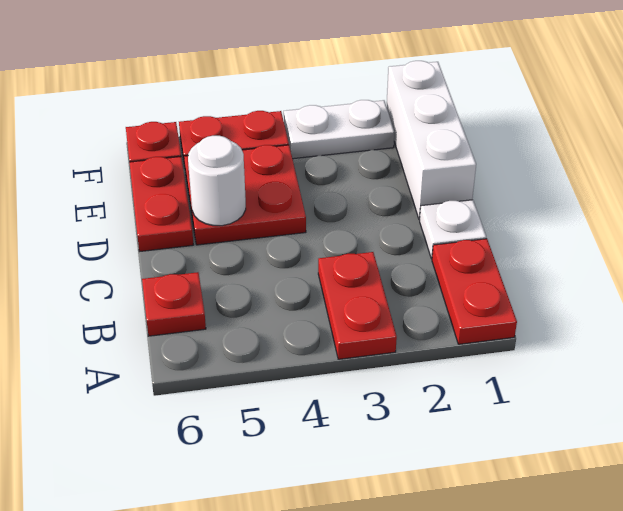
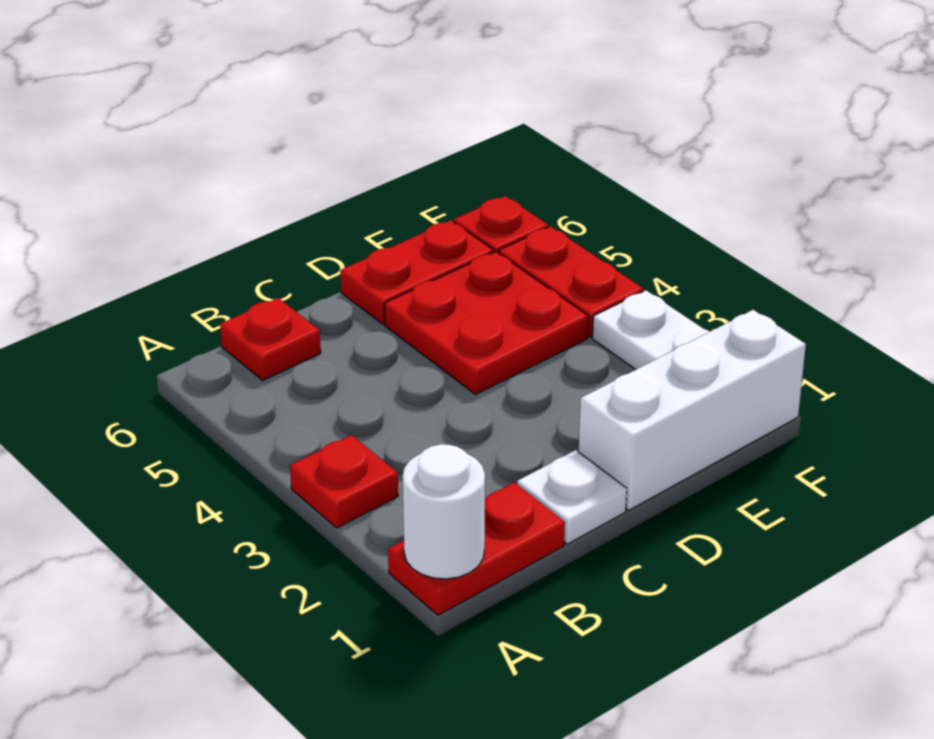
red 1x2 plate [318,252,397,359] -> red 1x1 plate [290,435,398,528]
white 1x1 round brick [188,136,246,226] -> white 1x1 round brick moved to [403,444,485,579]

